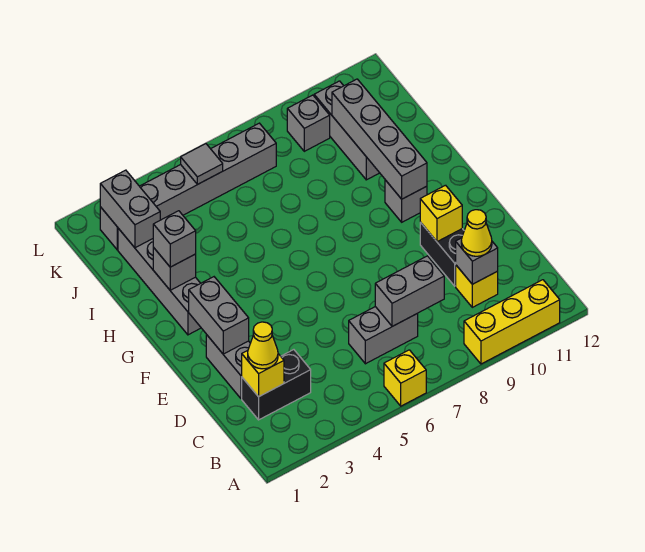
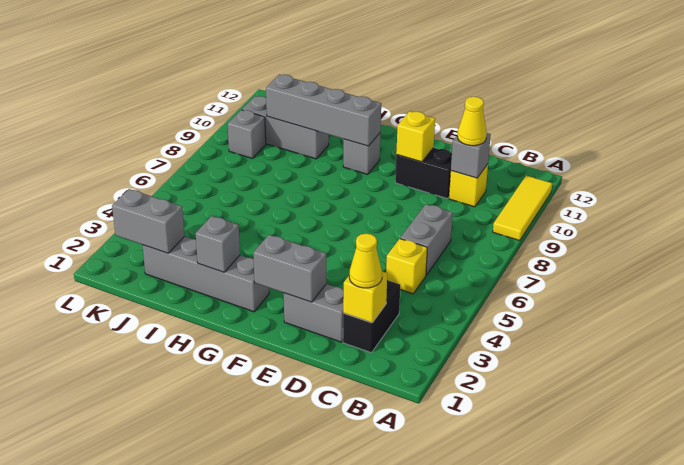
yellow 1x1 brick [384,350,426,406] -> yellow 1x1 brick moved to [386,239,427,294]
yellow 1x3 brick [464,280,560,364] -> yellow 1x3 tile [493,176,552,241]
grey 1x2 brick [375,256,444,326] -> none
grey 1x1 brick [153,211,196,267] -> none
grey 1x6 brick [100,123,276,250] -> none
grey 1x1 tile [181,144,223,184] -> none

